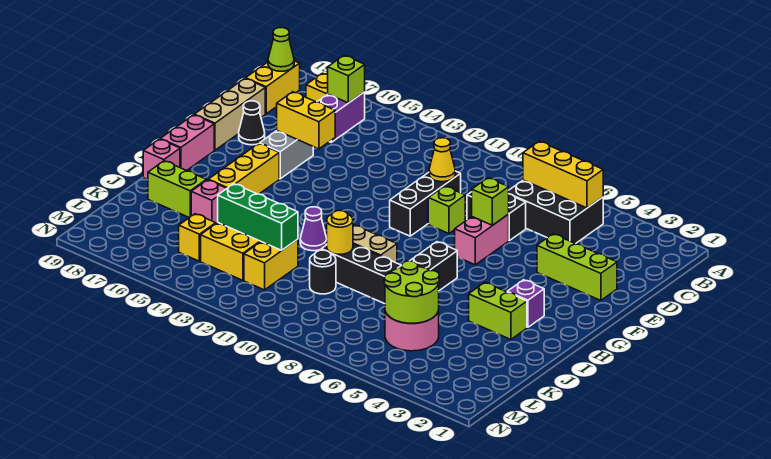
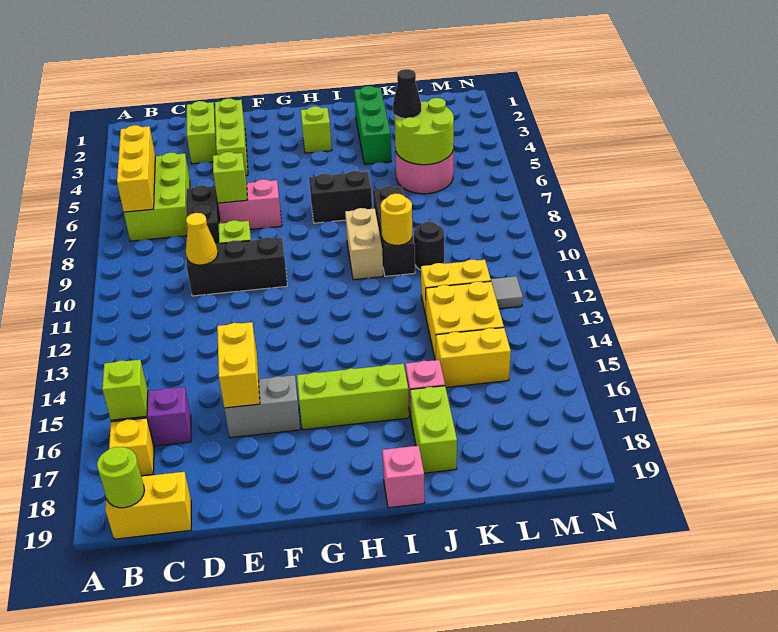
black 2x3 brick [509,180,603,244] -> lime 2x3 brick [124,153,190,241]
lime 1x1 cone [268,28,294,71] -> lime 1x1 round brick [97,447,144,508]
tan 1x3 brick [194,78,265,150] -> none
black 1x1 cone [239,101,265,145] -> black 1x1 cone moved to [393,69,421,119]
yellow 1x3 brick [208,144,279,194] -> lime 1x3 brick [297,364,409,430]
pink 1x2 brick [161,115,214,171] -> none
purple 1x1 brick [507,280,544,327] -> lime 1x1 brick [301,106,332,153]
lime 1x2 brick [469,283,527,339] -> lime 1x2 brick moved to [187,101,217,164]
purple 1x1 cone [300,207,327,251] -> none
green 1x3 brick [218,184,298,250] -> green 1x3 brick moved to [354,86,391,164]
yellow 1x1 brick [179,214,216,261] -> yellow 1x2 brick [436,328,511,387]
none -> grey 1x1 tile [491,276,523,309]

